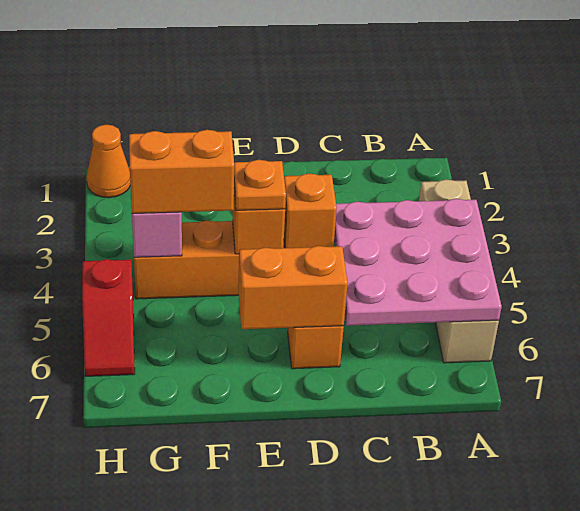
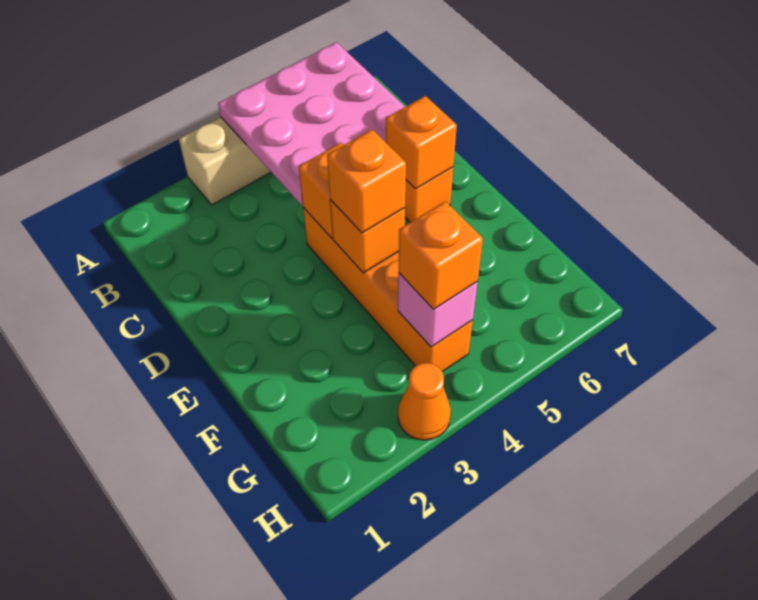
orange 1x2 brick [238,246,348,329] -> orange 1x1 brick [386,96,457,189]
orange 1x1 plate [234,160,286,210] -> orange 1x1 brick [327,130,406,233]
orange 1x2 brick [129,130,234,214] -> orange 1x1 brick [399,201,483,309]
orange 1x1 cone [86,125,130,198] -> orange 1x1 cone moved to [398,363,451,440]
red 1x2 slope [82,259,135,376] -> none

